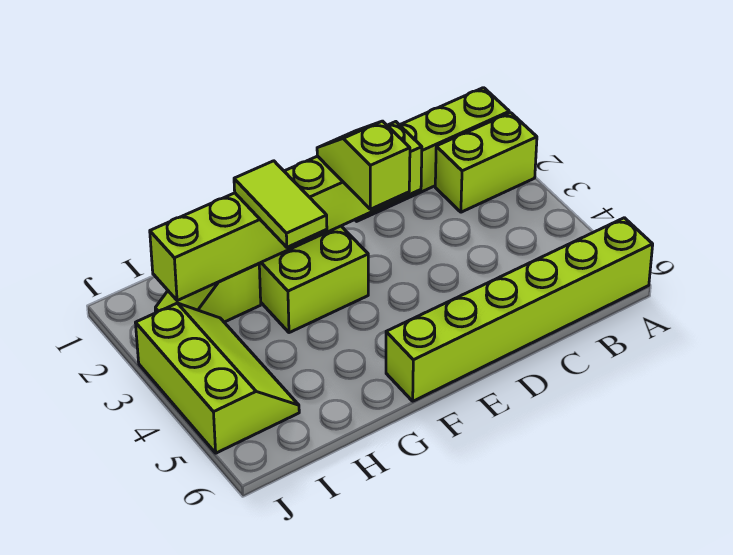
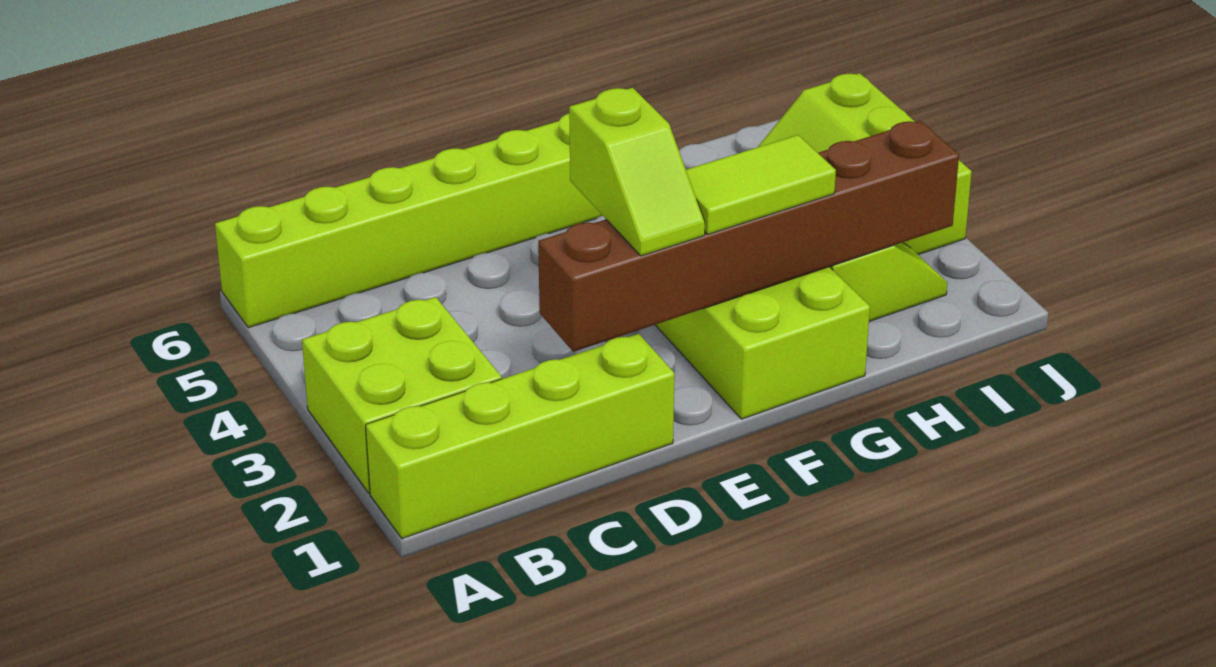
lime 1x2 brick [435,113,537,212] -> lime 2x2 brick [302,297,502,493]
lime 1x6 brick [150,122,422,301] -> brown 1x6 brick [538,121,959,352]
lime 1x2 tile [234,161,327,247] -> lime 1x2 tile turned to [686,135,836,234]

